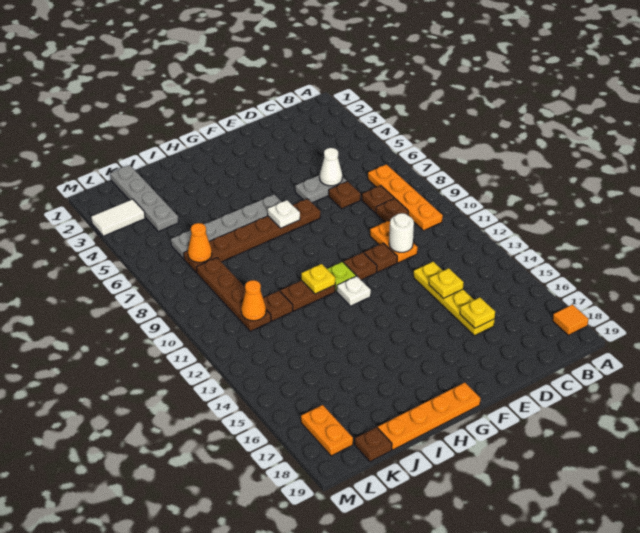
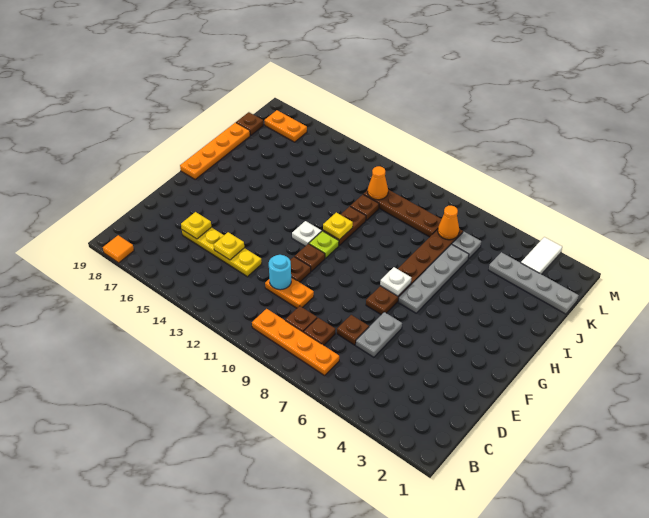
white 1x1 cone [320,148,342,186] -> none
white 1x1 round brick [389,213,414,252] -> cyan 1x1 round brick [269,255,291,290]

